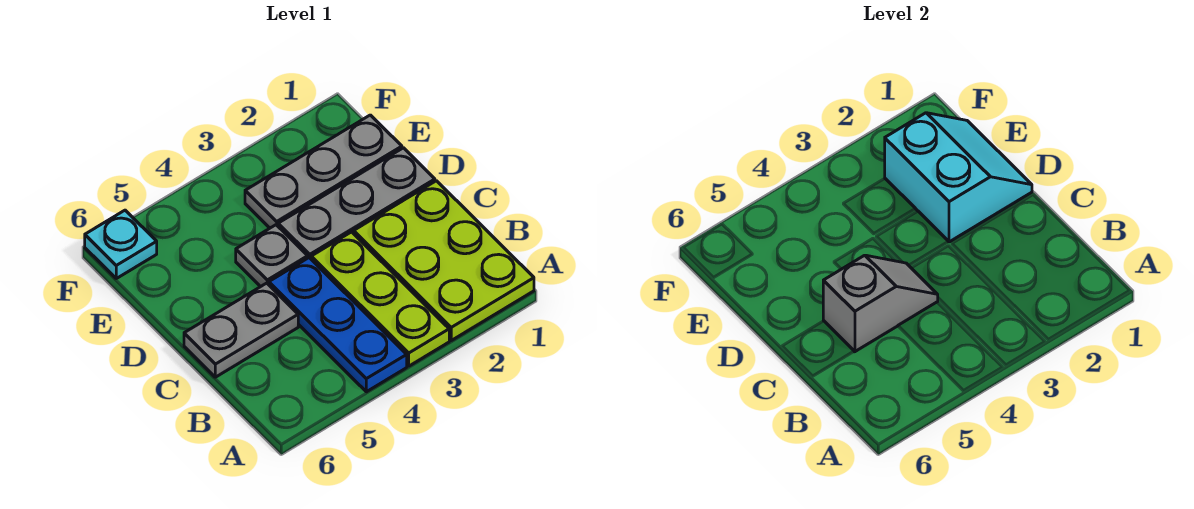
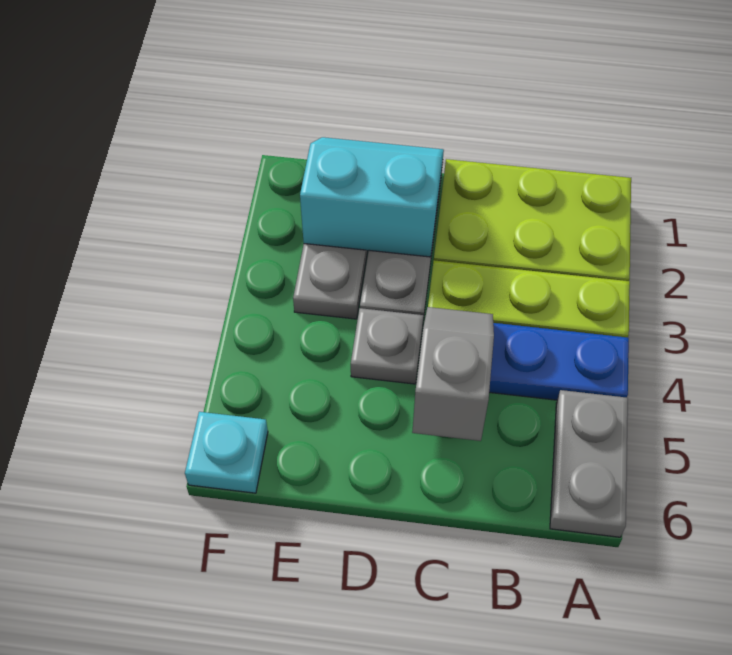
grey 1x2 plate [184,283,298,377] -> grey 1x2 plate moved to [550,390,628,537]

